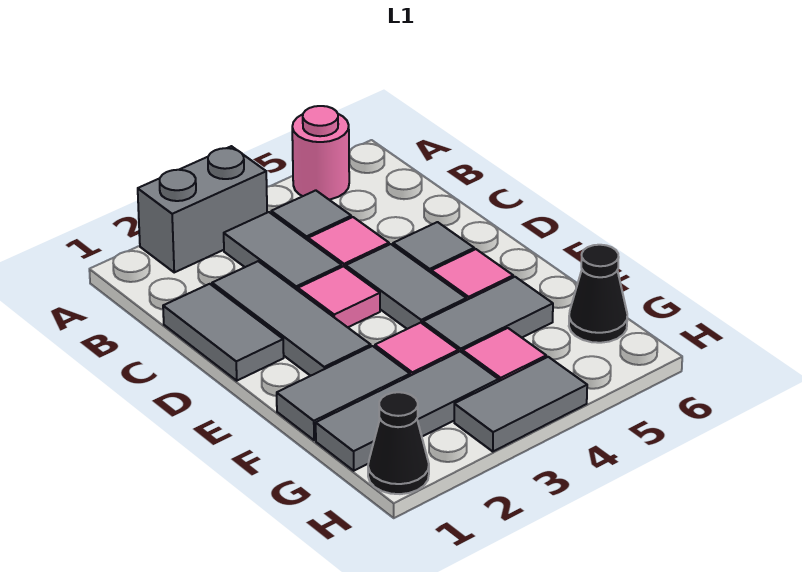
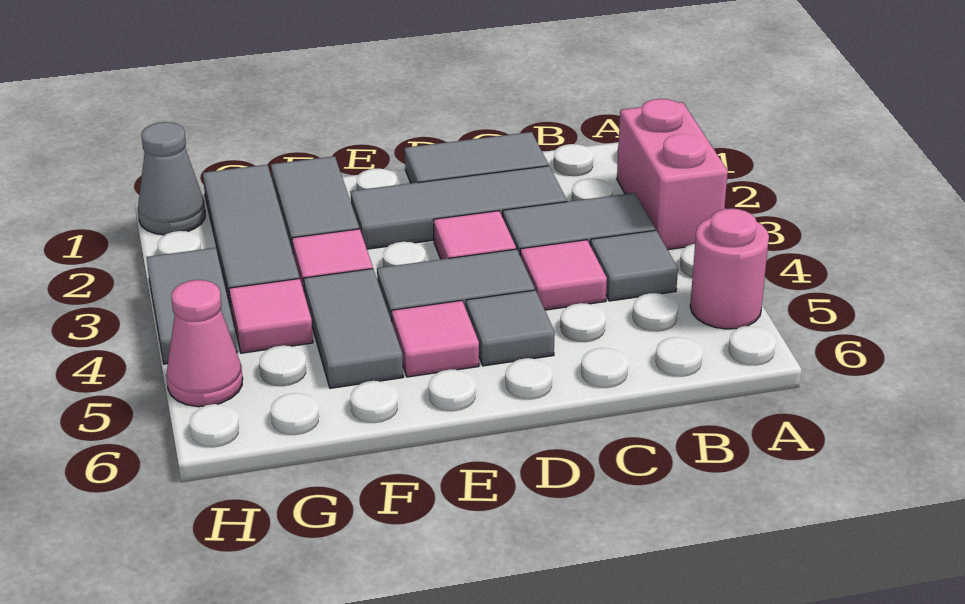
grey 1x2 brick [138,146,267,272] -> pink 1x2 brick [617,99,728,250]
black 1x1 cone [569,245,627,343] -> none
black 1x1 cone [368,392,429,494] -> grey 1x1 cone [138,122,205,235]
none -> pink 1x1 cone [166,280,243,407]

